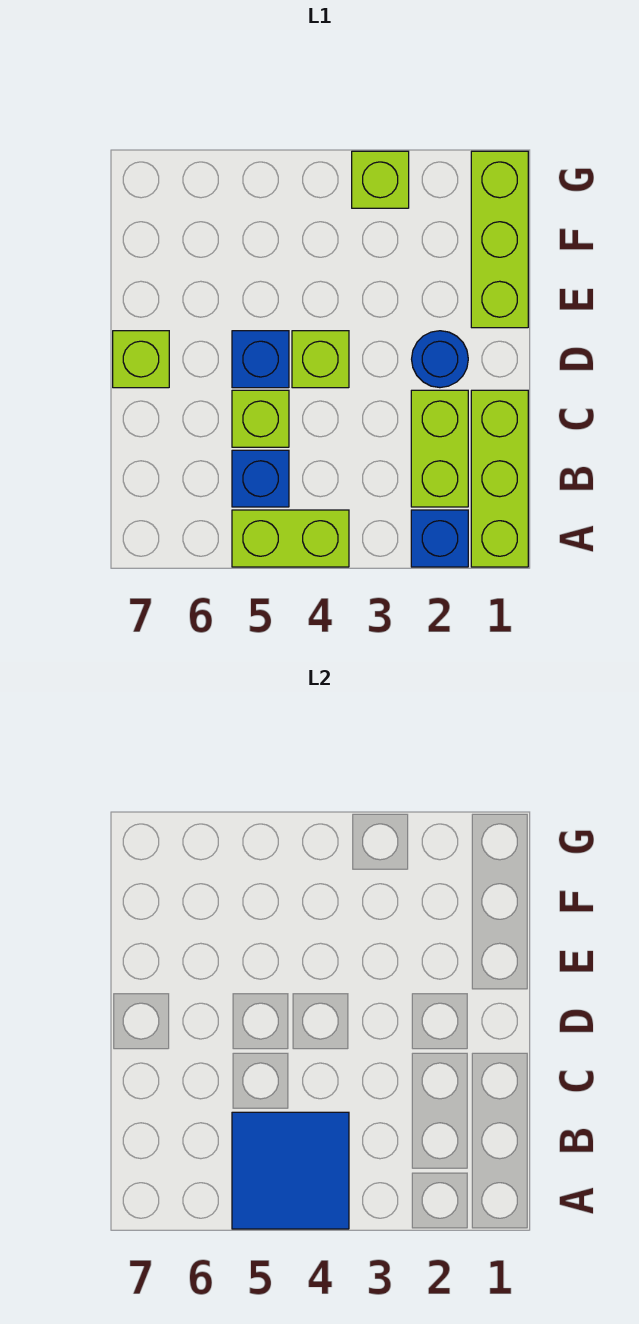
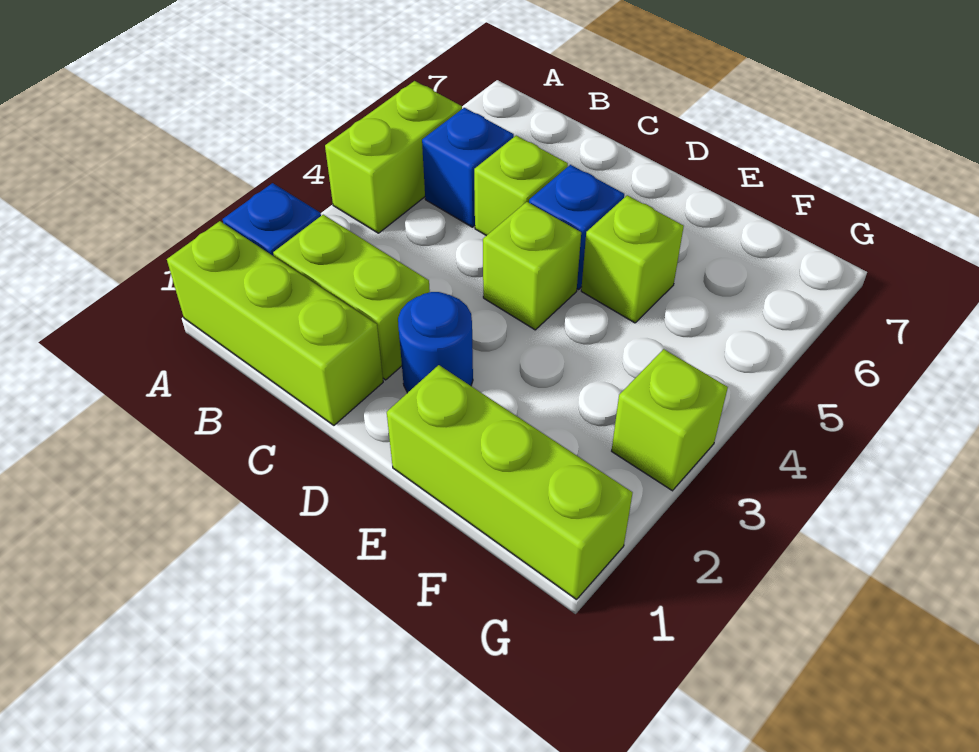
blue 2x2 tile [232,1112,349,1229] -> none
lime 1x1 brick [113,331,169,388] -> lime 1x1 brick moved to [581,195,684,323]

